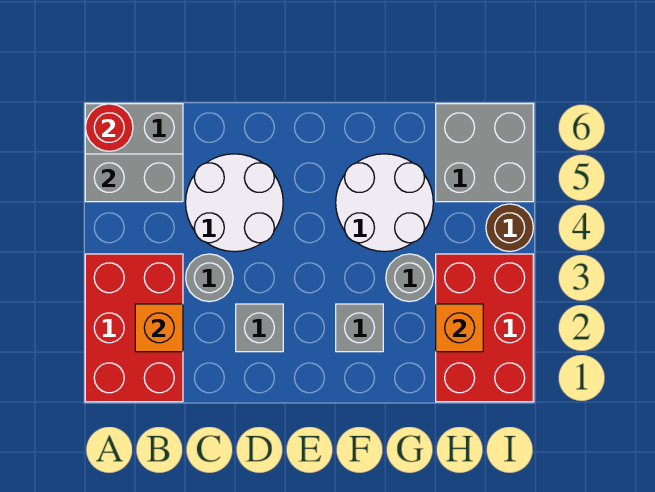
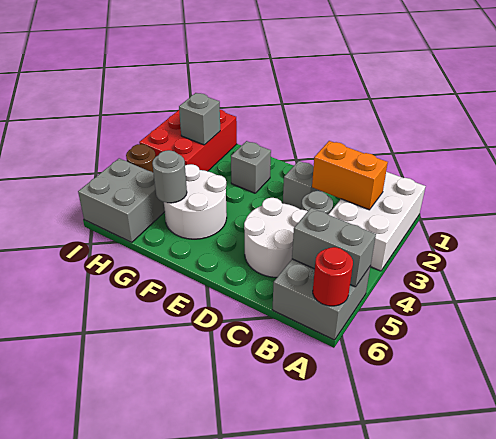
red 2x3 brick [85,254,183,402] -> white 2x3 brick [328,172,426,271]
orange 1x1 brick [135,304,183,352] -> orange 1x2 brick [312,141,388,210]
grey 1x1 round brick [386,254,433,302] -> grey 1x1 round brick moved to [152,150,187,203]
orange 1x1 brick [436,304,483,352] -> grey 1x1 brick [179,93,220,145]

